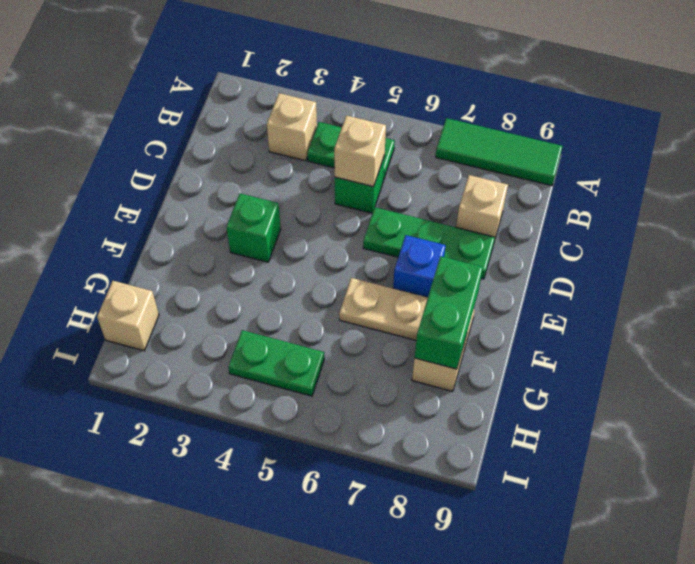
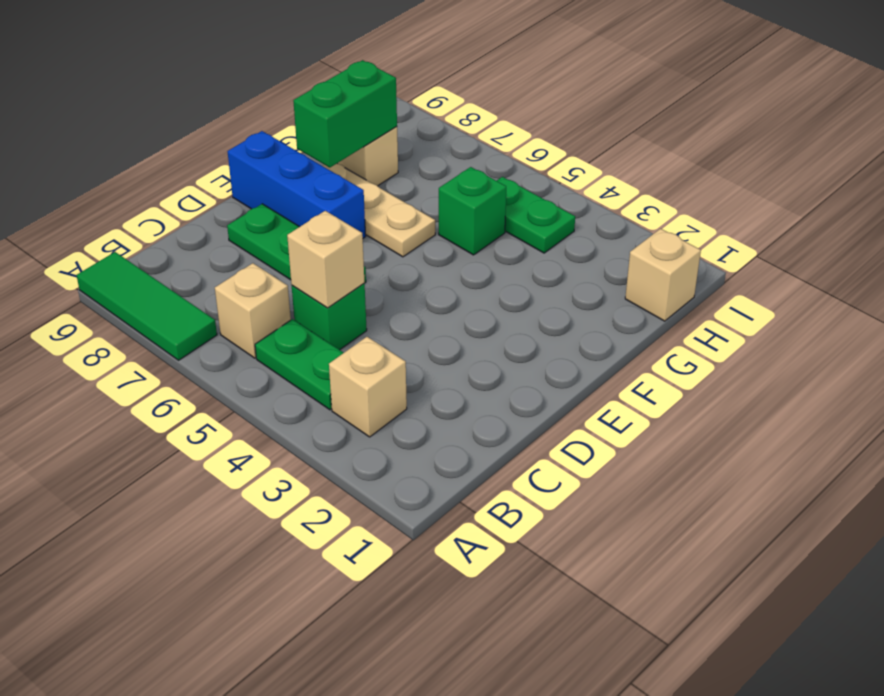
tan 1x1 brick [456,175,508,240] -> tan 1x1 brick moved to [215,263,291,358]
green 1x1 brick [226,193,281,262] -> green 1x1 brick moved to [439,167,506,255]
blue 1x1 brick [393,235,446,297] -> blue 1x3 brick [227,131,366,238]

